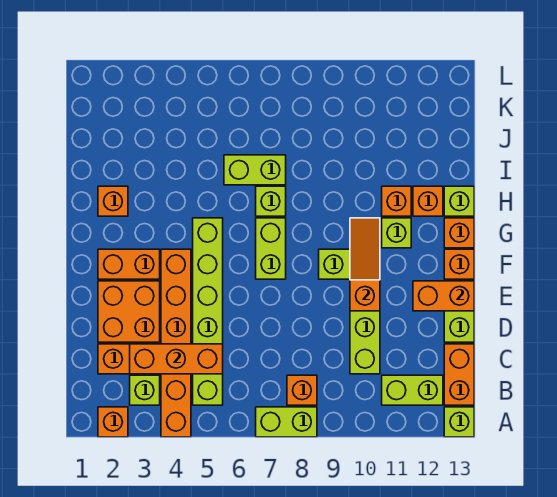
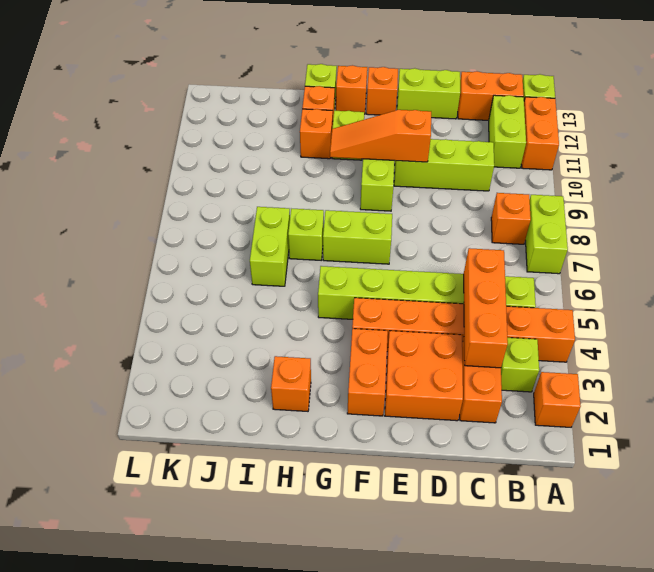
orange 1x2 brick [413,281,474,311] -> orange 1x2 brick moved to [521,97,559,170]

